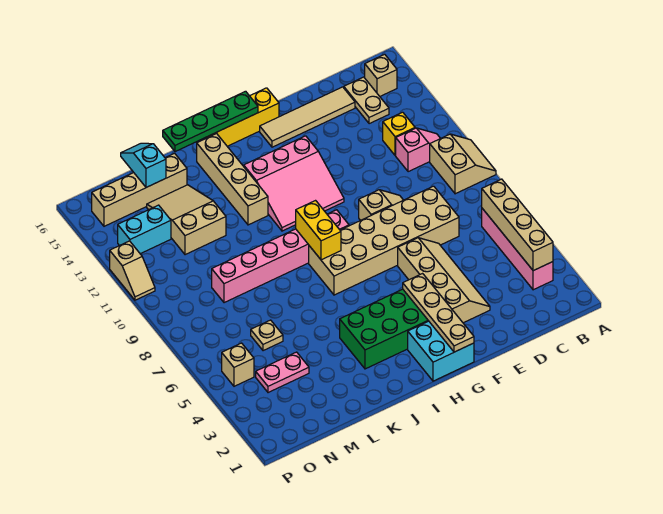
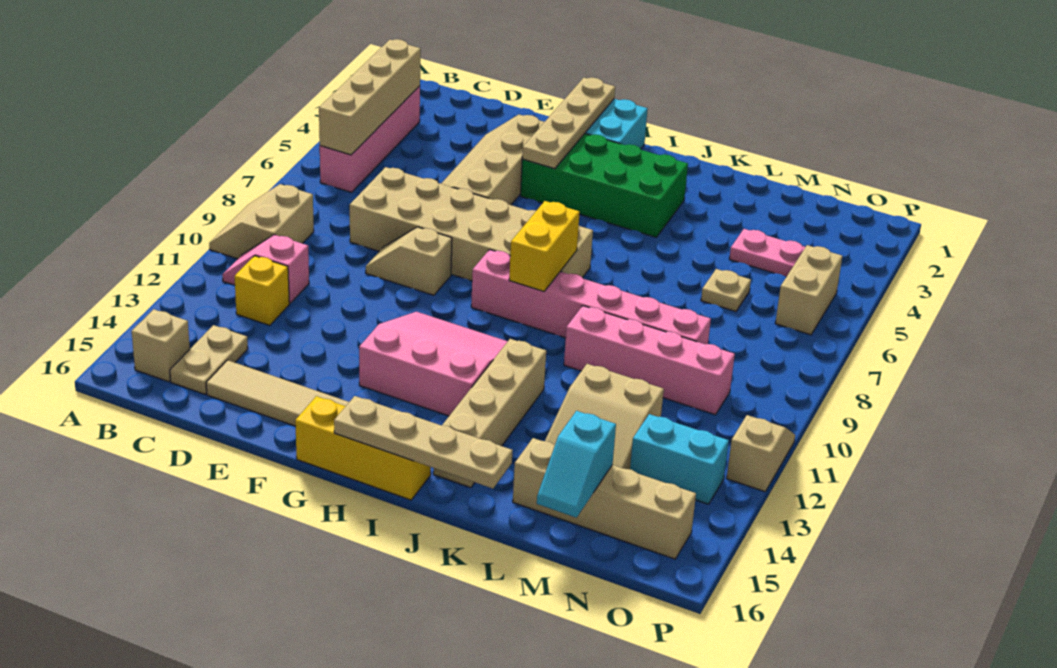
green 1x4 plate [163,91,258,152] -> tan 1x4 plate [334,396,512,489]
none -> pink 1x4 brick [564,306,735,415]
tan 1x1 brick [222,343,254,386] -> tan 1x2 brick [775,245,842,335]

